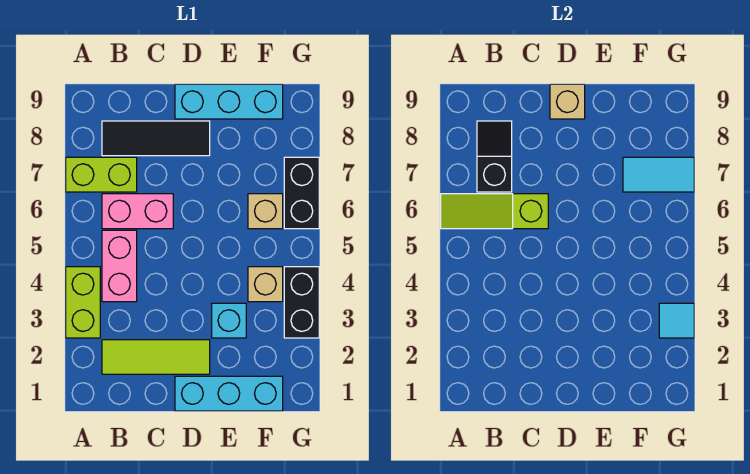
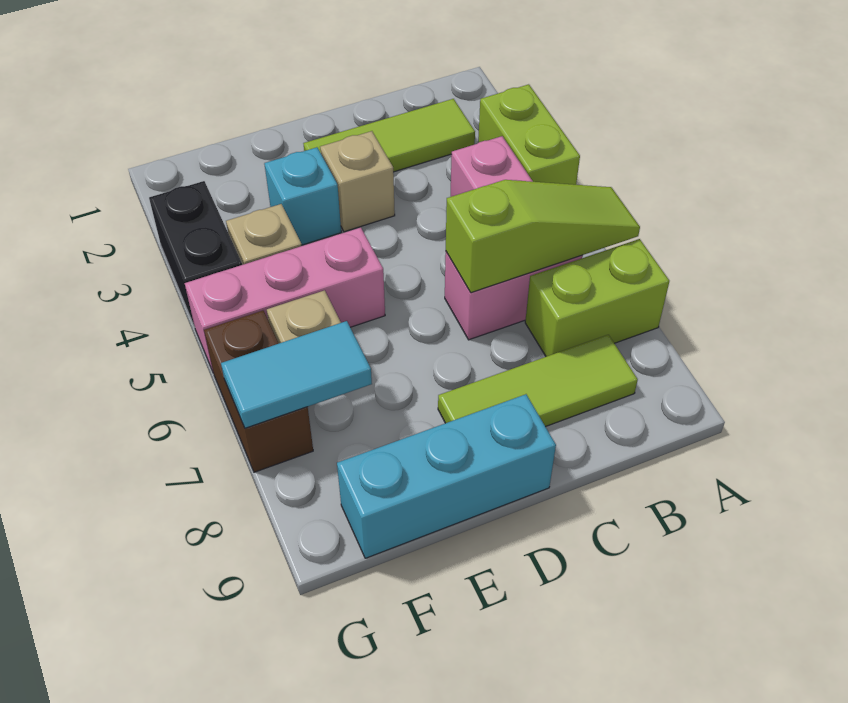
black 1x2 slope [477,121,512,192] -> none
black 1x3 tile [102,121,210,156] -> lime 1x3 tile [438,335,638,427]
cyan 1x3 brick [175,376,283,411] -> none
tan 1x1 brick [550,84,585,119] -> tan 1x1 brick moved to [320,131,395,232]
none -> pink 1x3 brick [185,227,385,373]
cyan 1x1 tile [659,303,694,338] -> none
black 1x2 brick [284,157,319,229] -> brown 1x2 brick [204,311,313,472]

